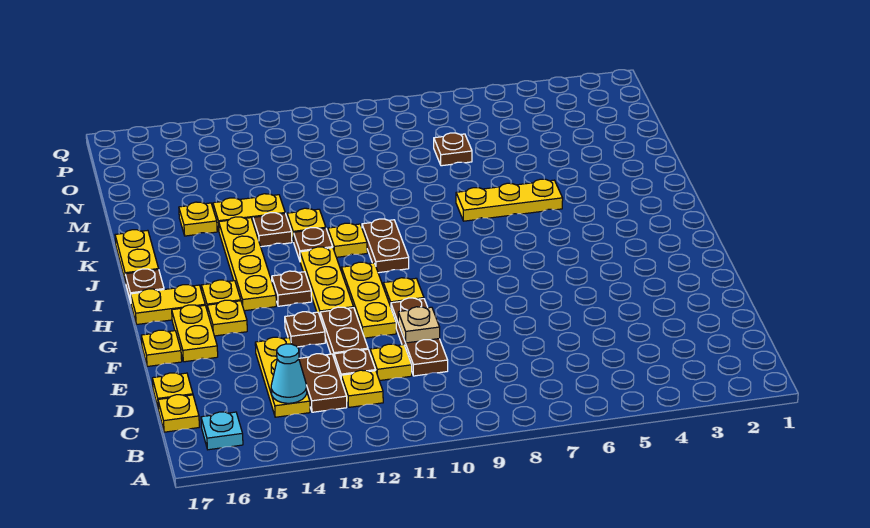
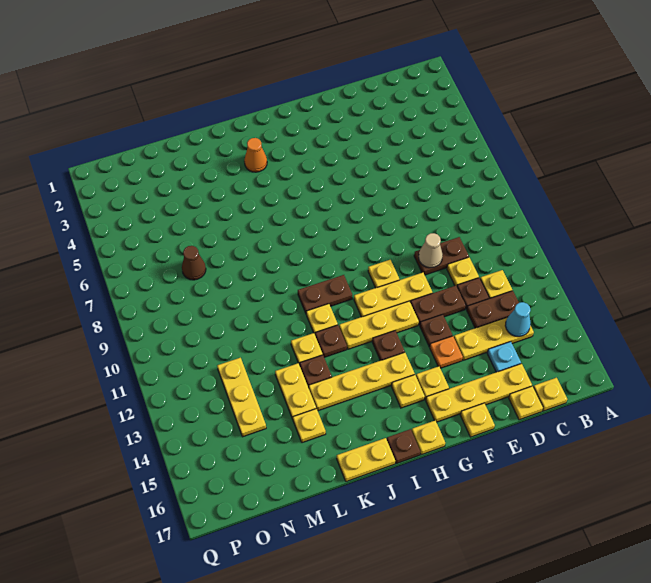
cyan 1x1 plate [201,412,243,450] -> cyan 1x1 plate moved to [487,342,521,372]
brown 1x3 plate [391,298,448,376] -> brown 1x2 plate [414,237,469,275]
tan 1x1 plate [398,307,440,343] -> tan 1x1 cone [419,233,443,268]
none -> orange 1x1 plate [430,336,463,368]
yellow 1x2 plate [172,305,218,362] -> yellow 1x4 plate [426,364,532,422]
yellow 1x2 plate [131,285,205,325] -> yellow 1x1 plate [412,420,445,455]
none -> orange 1x1 cone [244,138,267,172]
yellow 1x3 plate [456,179,563,221] -> yellow 1x3 plate moved to [217,358,266,437]
brown 1x1 plate [434,133,472,166] -> brown 1x1 cone [182,246,206,280]

